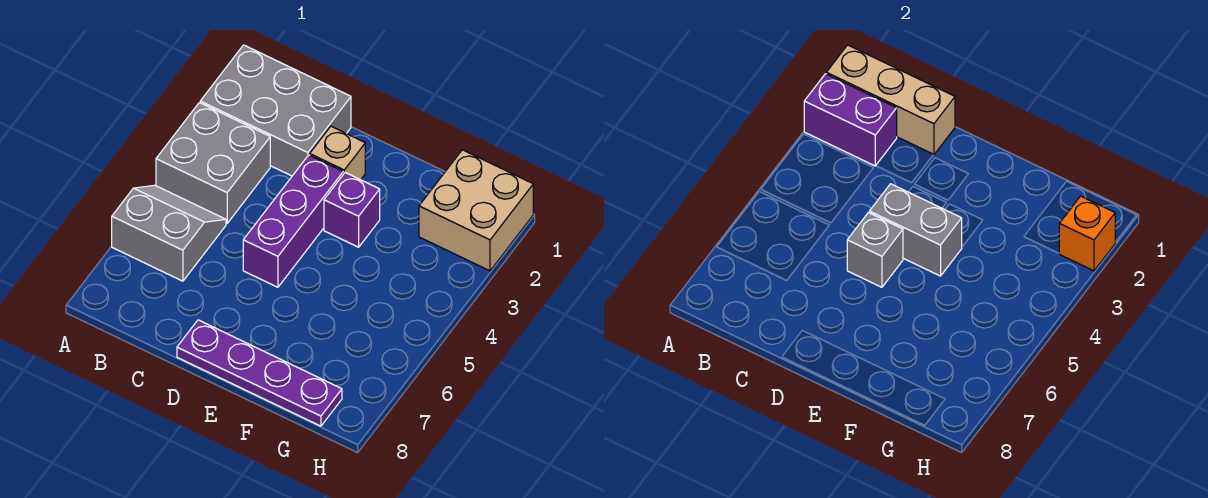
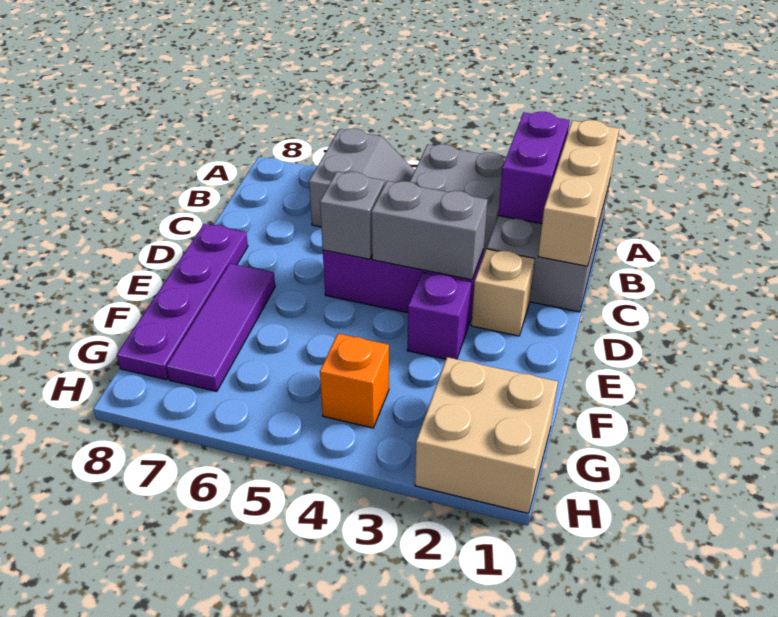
grey 1x2 brick [869,184,962,276] -> grey 1x2 brick turned to [372,181,488,280]
none -> purple 1x3 tile [166,263,275,391]
orange 1x1 brick [1059,196,1115,271] -> orange 1x1 brick moved to [320,334,389,428]

